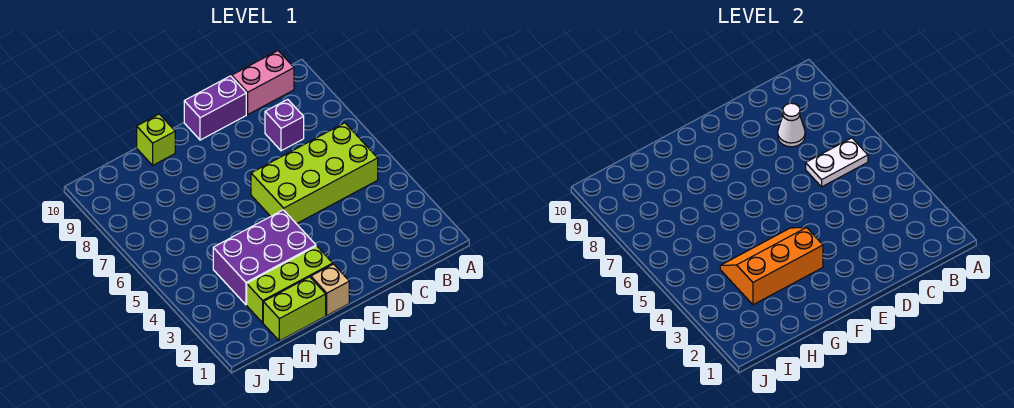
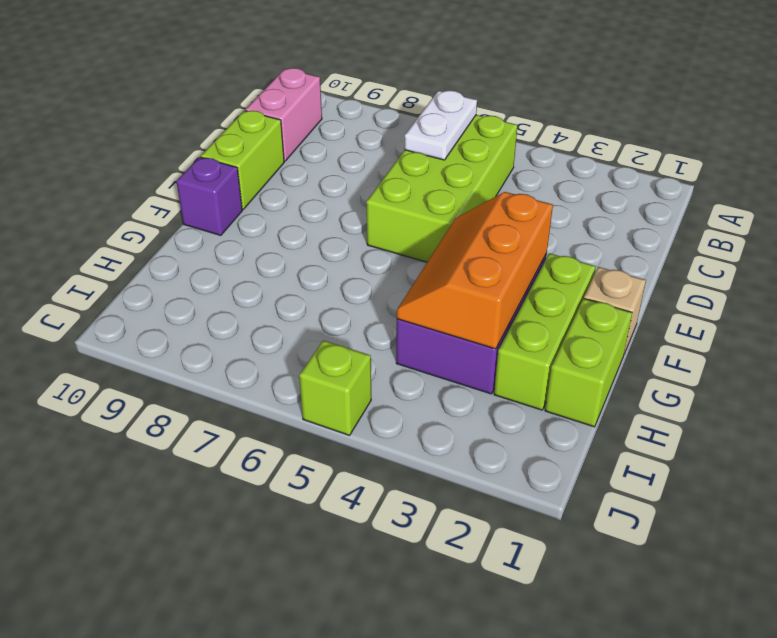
purple 1x1 brick [265,99,304,151] -> purple 1x1 brick moved to [176,157,242,235]
white 1x1 cone [778,103,805,147] -> none
purple 1x2 brick [184,76,246,140] -> lime 1x2 brick [201,111,284,209]
lime 1x1 brick [137,114,175,165] -> lime 1x1 brick moved to [299,340,371,435]

